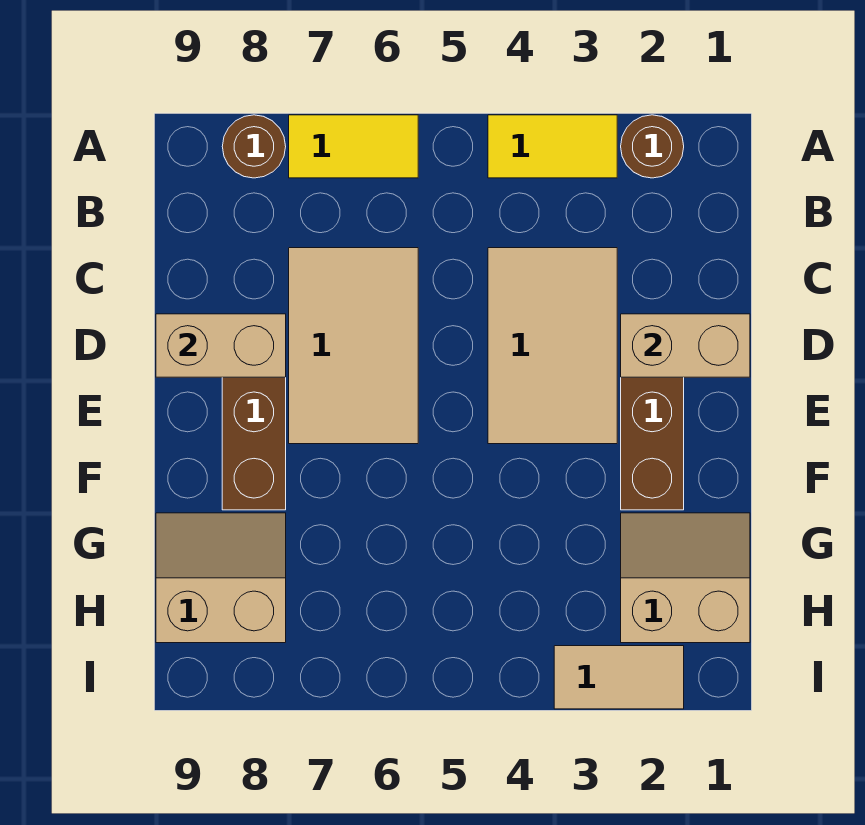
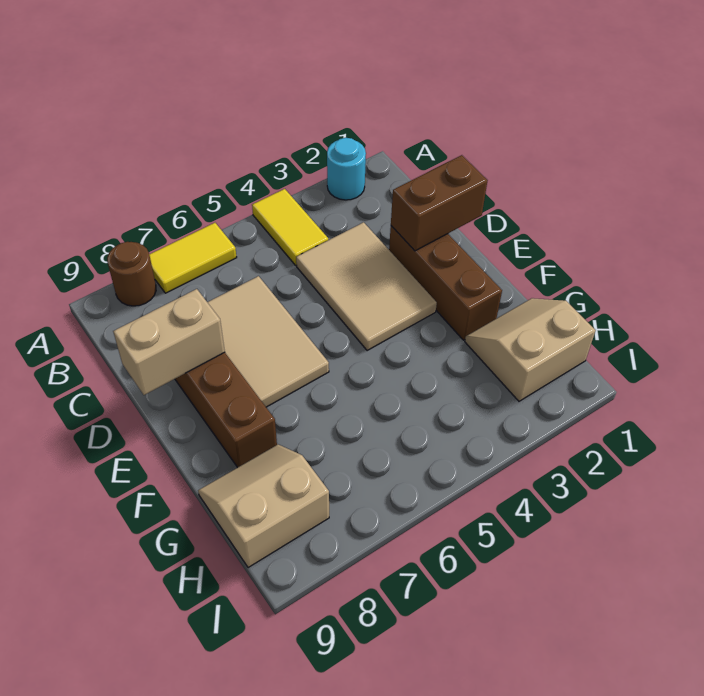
brown 1x1 round brick [621,115,684,178] -> cyan 1x1 round brick [327,138,366,200]
yellow 1x2 tile [488,115,617,178] -> yellow 1x2 tile turned to [252,189,328,265]
tan 1x2 brick [621,314,750,377] -> brown 1x2 brick [391,155,488,251]
tan 1x2 tile [554,646,684,709] -> none

